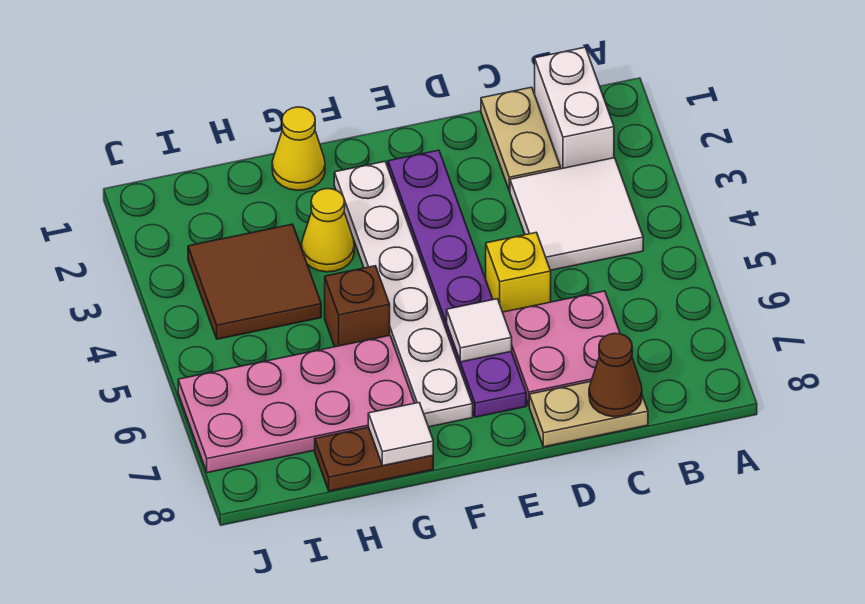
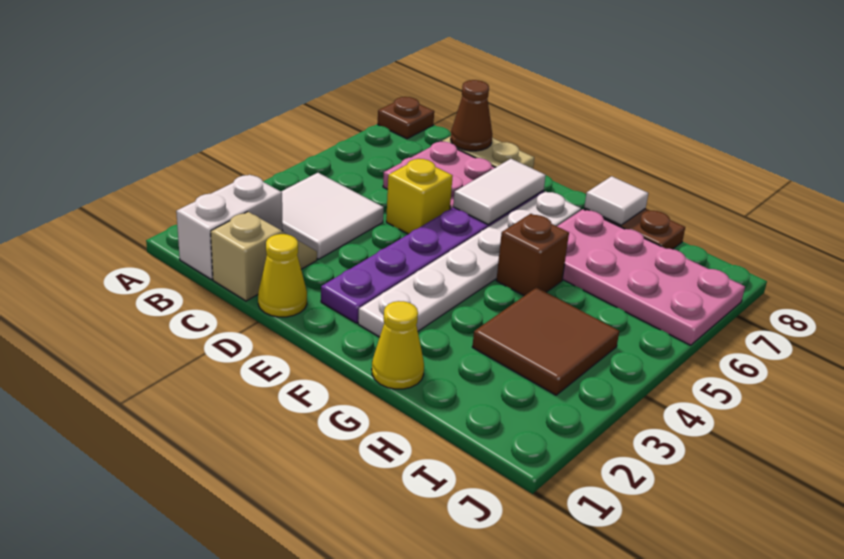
none -> brown 1x1 plate [378,97,434,139]
tan 1x2 plate [481,87,560,191] -> tan 1x2 slope [211,212,317,301]
white 1x1 tile [447,299,512,362] -> white 1x2 tile [453,159,546,225]
yellow 1x1 cone [301,189,354,272] -> yellow 1x1 cone moved to [258,234,307,317]

